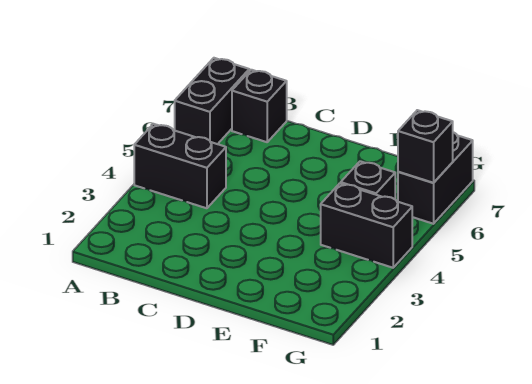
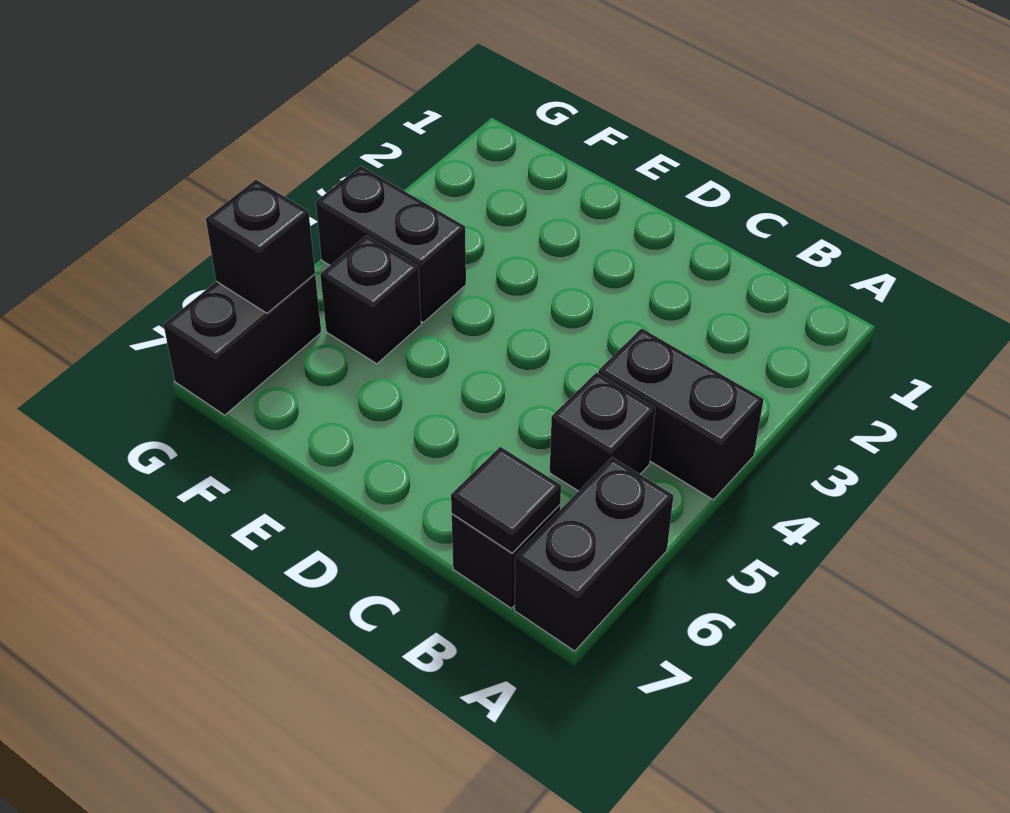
none -> black 1x1 brick [550,373,655,491]
none -> black 1x1 tile [451,447,561,553]

